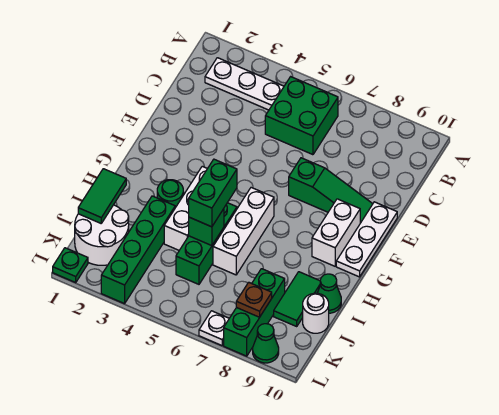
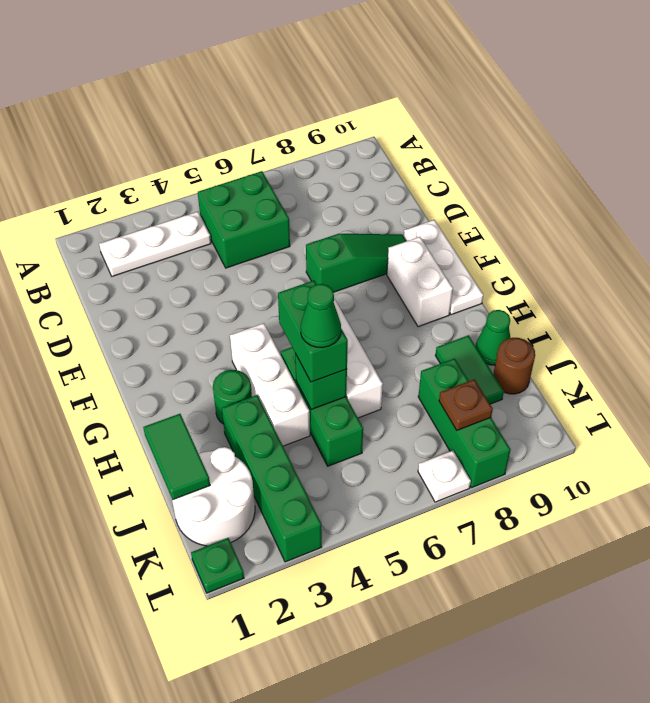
white 1x1 round brick [303,293,329,333] -> brown 1x1 round brick [493,338,535,394]
green 1x1 cone [253,324,279,363] -> green 1x1 cone moved to [301,284,341,348]

